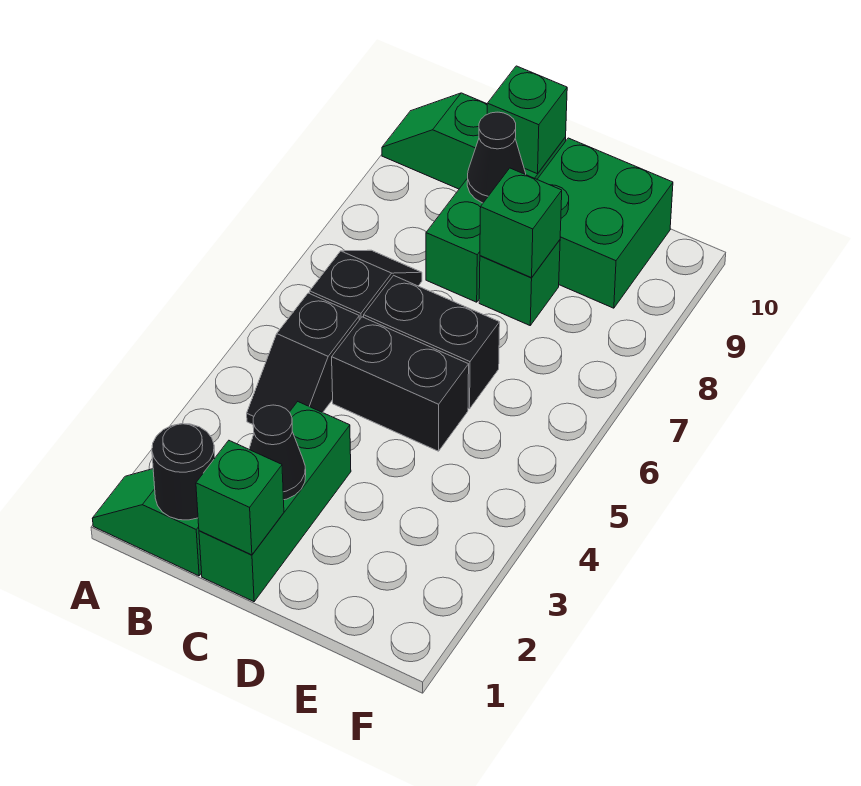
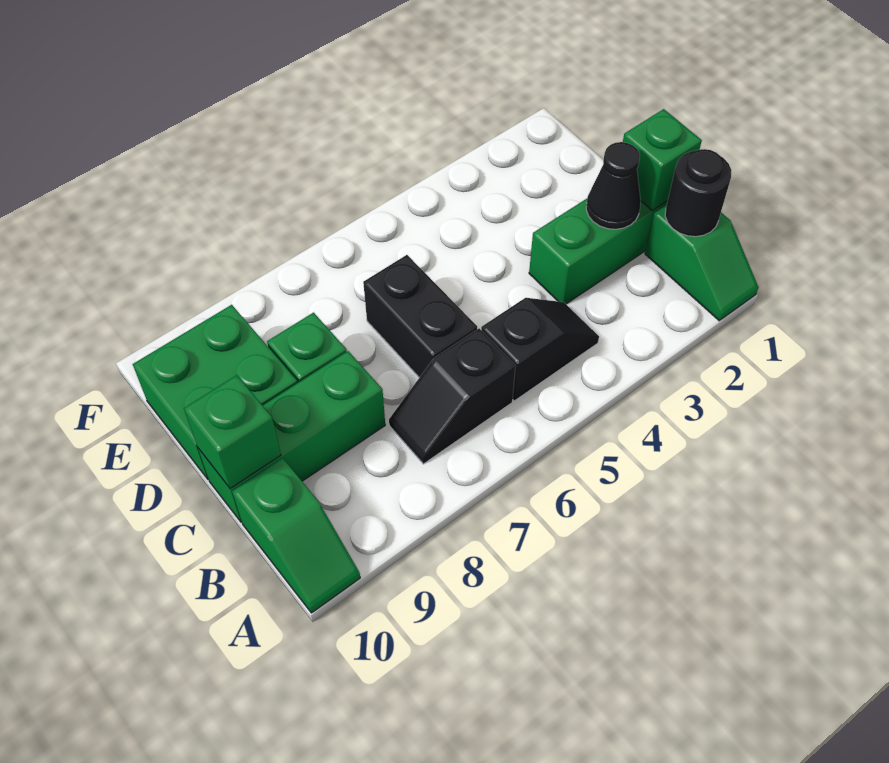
black 1x2 brick [332,317,469,451] -> none
black 1x1 cone [467,112,526,203] -> none
green 1x1 brick [480,168,562,278] -> none

